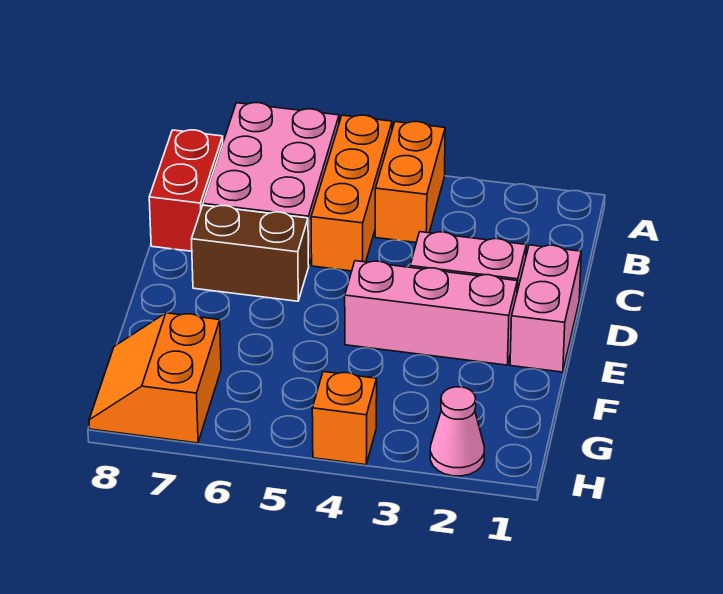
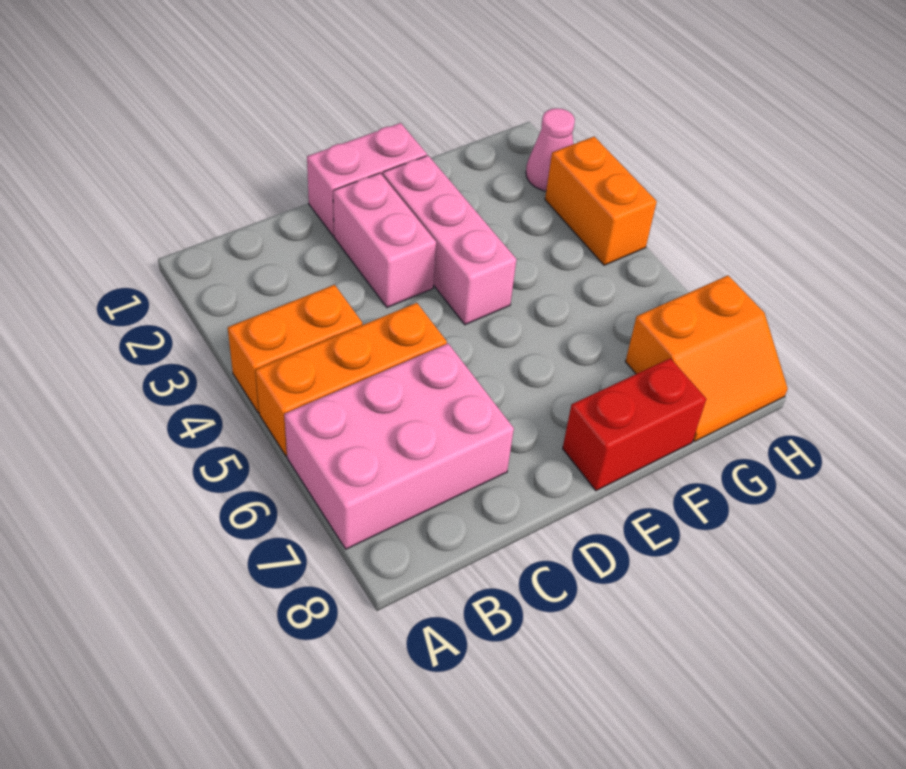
red 1x2 brick [149,130,223,251] -> red 1x2 brick moved to [563,358,706,491]
brown 1x2 brick [192,205,309,301] -> none
orange 1x1 brick [312,372,377,465] -> orange 1x2 brick [545,137,657,265]

